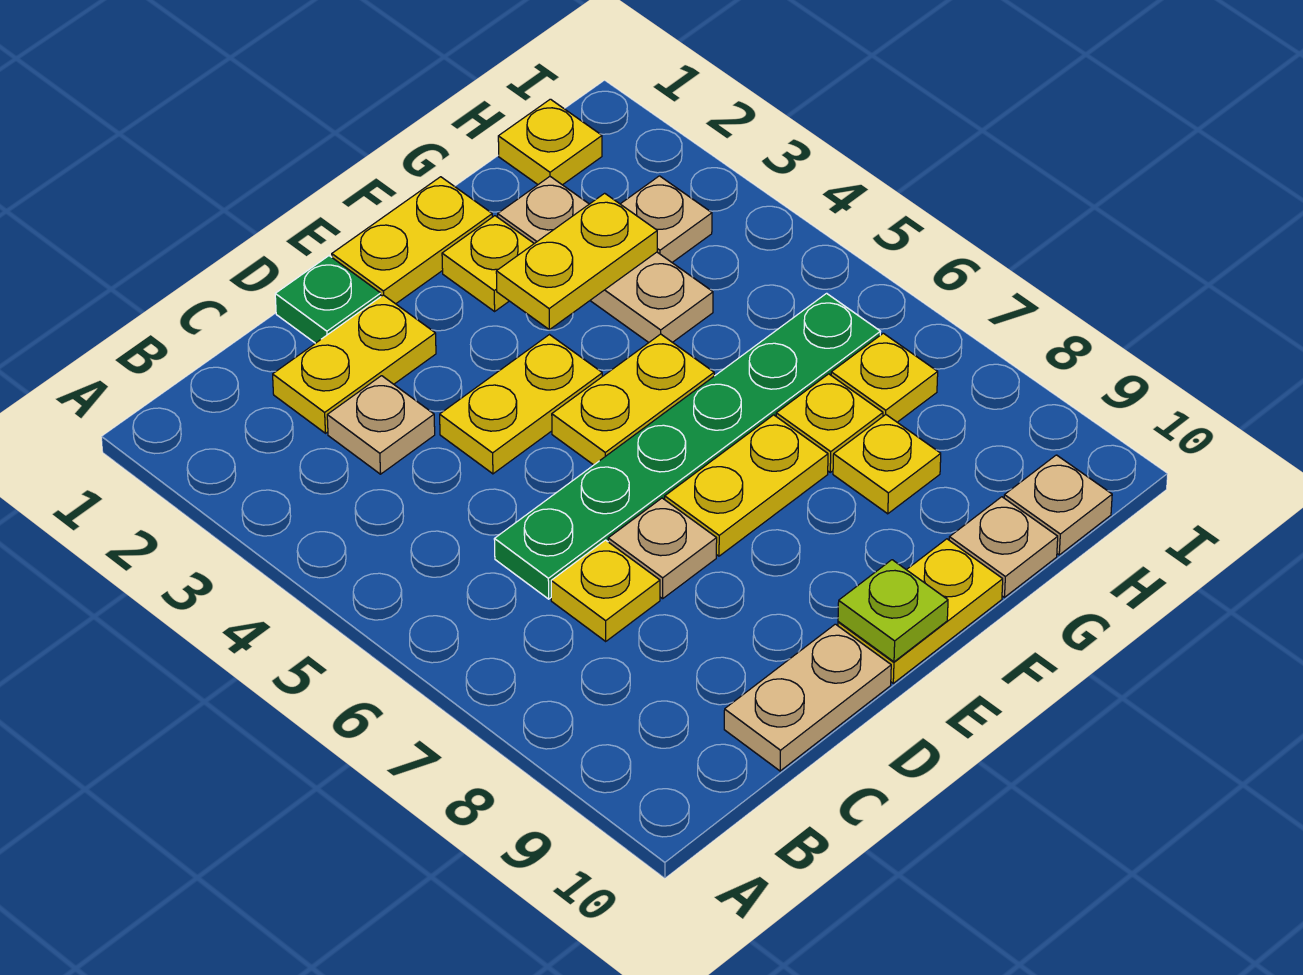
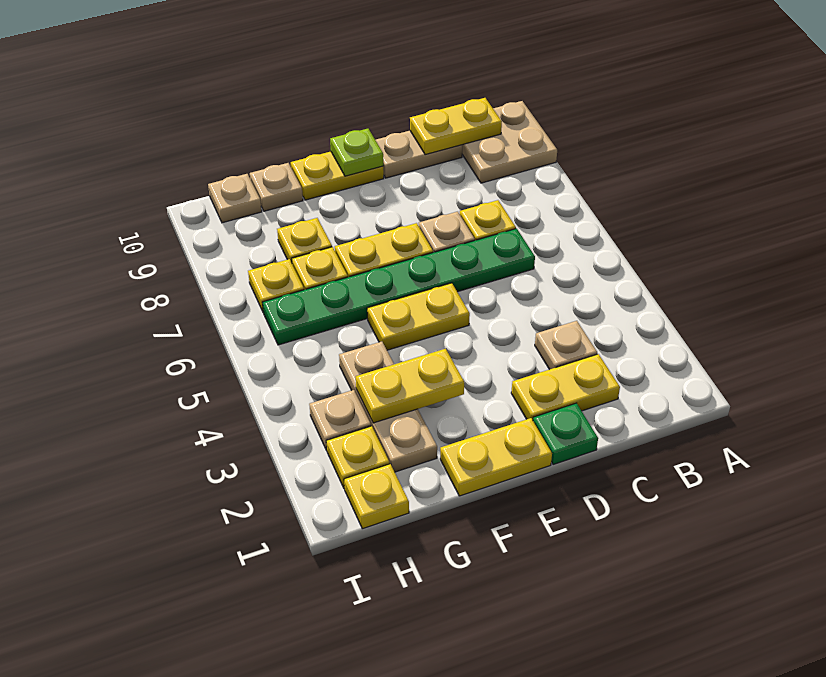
none -> tan 2x2 plate [462,101,557,183]
yellow 1x2 plate [440,335,602,474] -> yellow 1x2 plate moved to [410,98,502,155]
yellow 1x1 plate [442,216,534,311] -> yellow 1x1 plate moved to [326,426,390,489]

